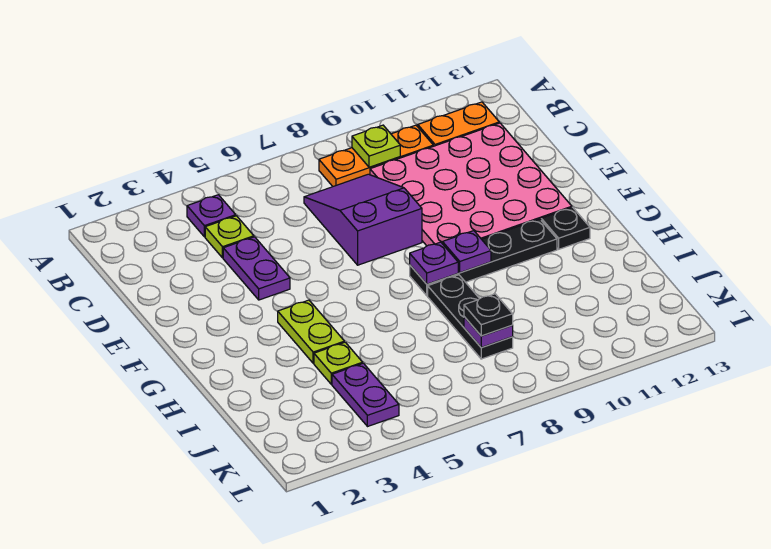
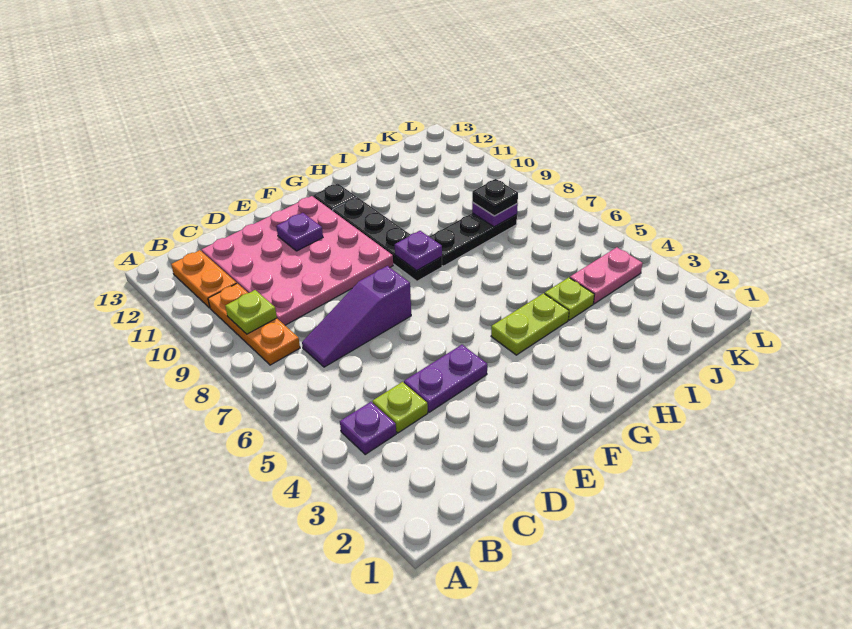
purple 2x3 slope [304,174,422,265] -> purple 1x3 slope [302,266,411,367]
purple 1x1 plate [442,231,491,273] -> purple 1x1 plate moved to [276,213,323,251]
purple 1x2 plate [332,363,399,427] -> pink 1x2 plate [570,247,643,304]

